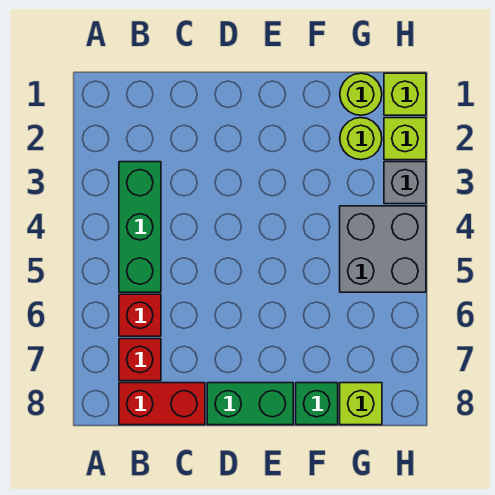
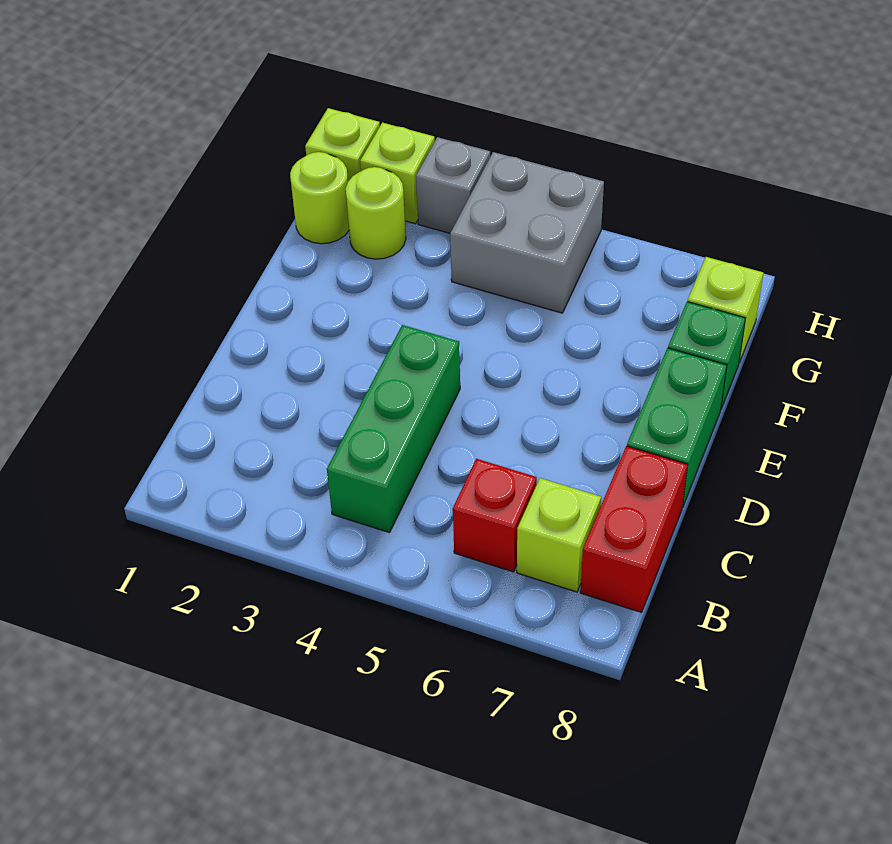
green 1x3 brick [119,162,161,292] -> green 1x3 brick turned to [327,325,460,533]
red 1x1 brick [119,339,161,381] -> lime 1x1 brick [517,478,601,592]

